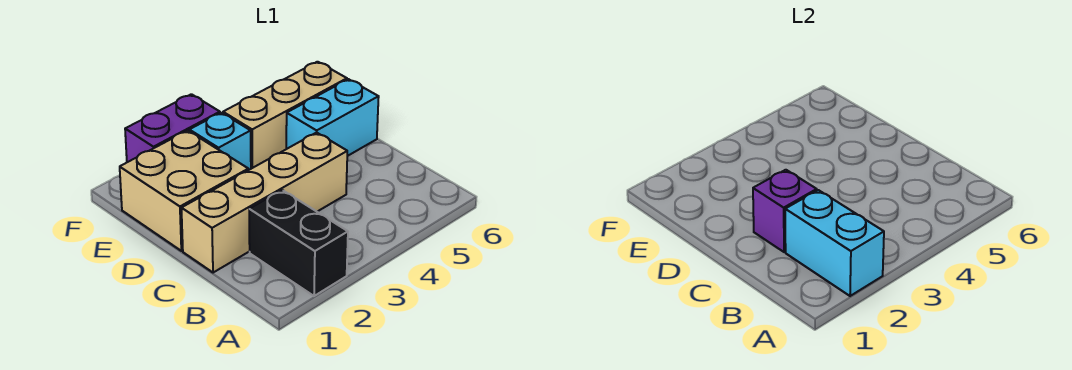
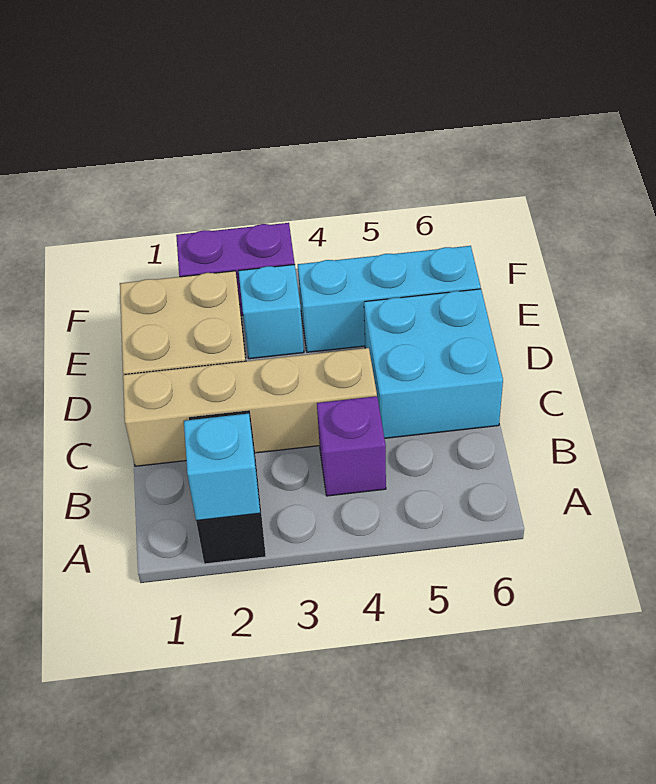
cyan 1x2 brick [785,190,884,296] -> cyan 1x1 brick [184,414,260,521]
purple 1x1 brick [753,170,817,252] -> purple 1x1 brick moved to [317,396,386,496]
cyan 1x2 brick [286,79,379,156] -> cyan 2x2 brick [364,289,503,438]
tan 1x3 brick [223,62,347,169] -> cyan 1x3 brick [298,246,481,352]

